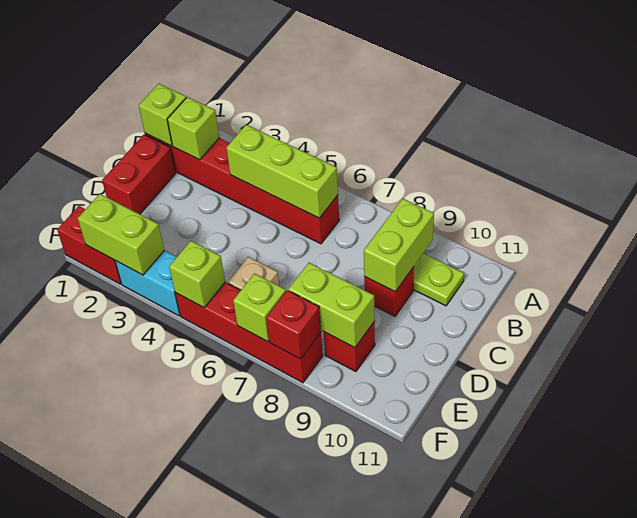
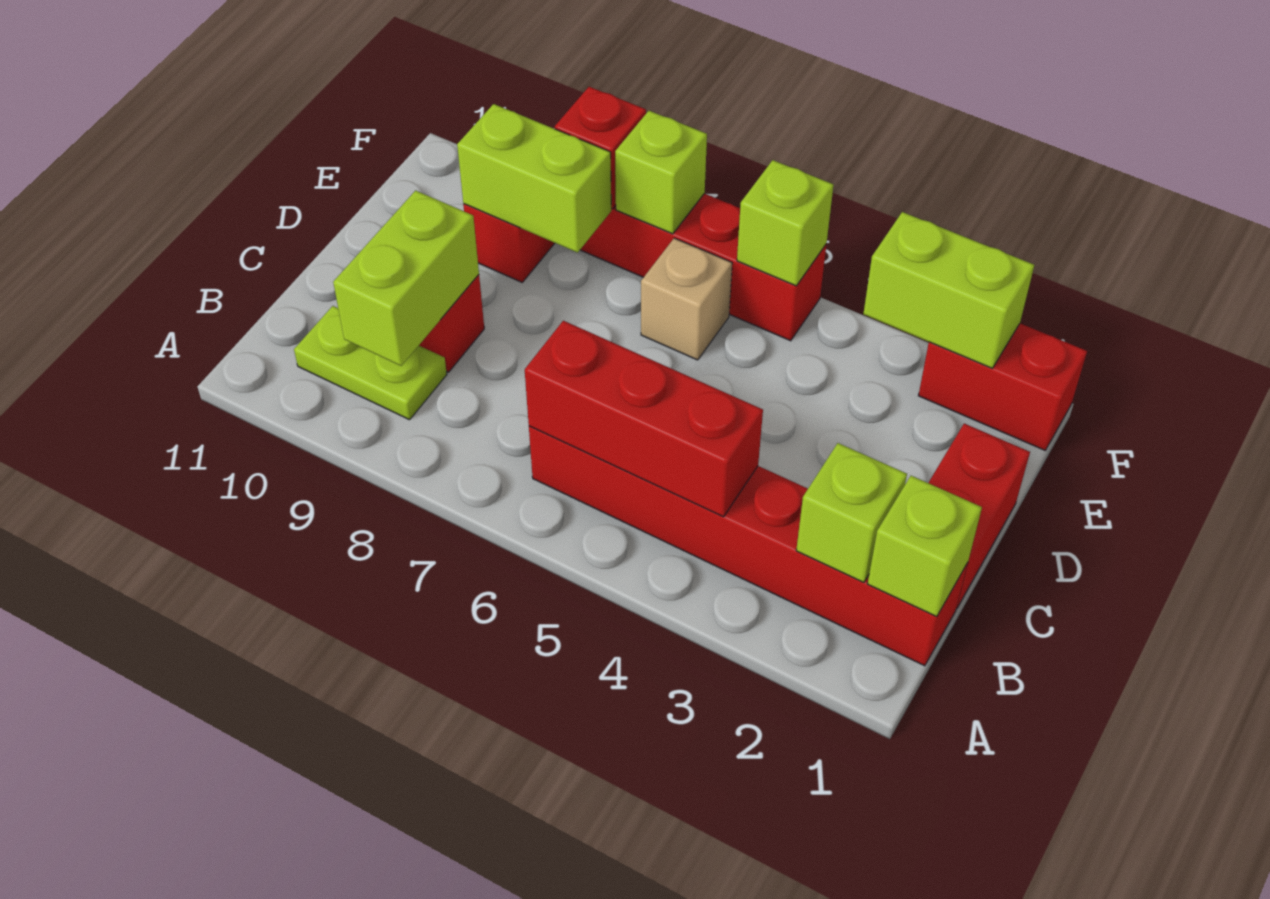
lime 1x3 brick [226,125,338,218] -> red 1x3 brick [525,321,763,517]
cyan 1x2 brick [115,250,180,316] -> none

